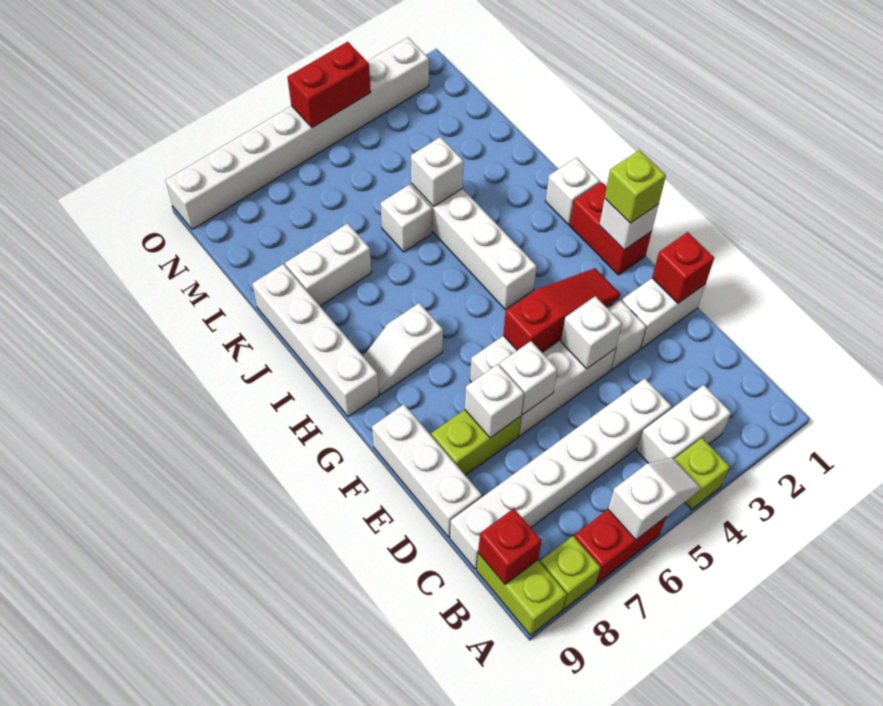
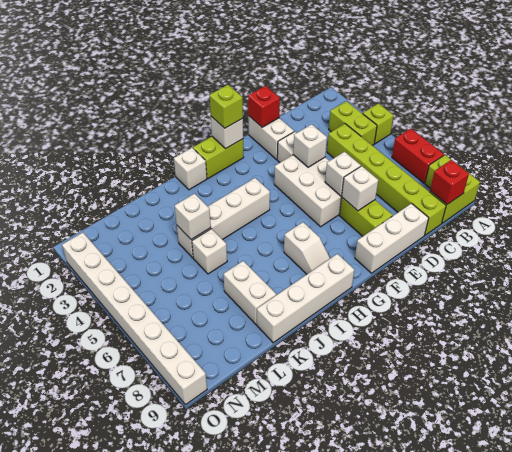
white 1x2 slope [608,458,700,540] -> none
white 1x2 brick [637,385,731,463] -> lime 1x2 brick [329,101,377,146]
white 1x6 brick [450,378,672,569] -> lime 1x6 brick [327,124,446,235]
red 1x3 slope [503,268,620,352] -> none
red 1x2 brick [570,182,652,275] -> lime 1x2 brick [193,137,244,179]
red 1x2 brick [287,42,371,128] -> none

